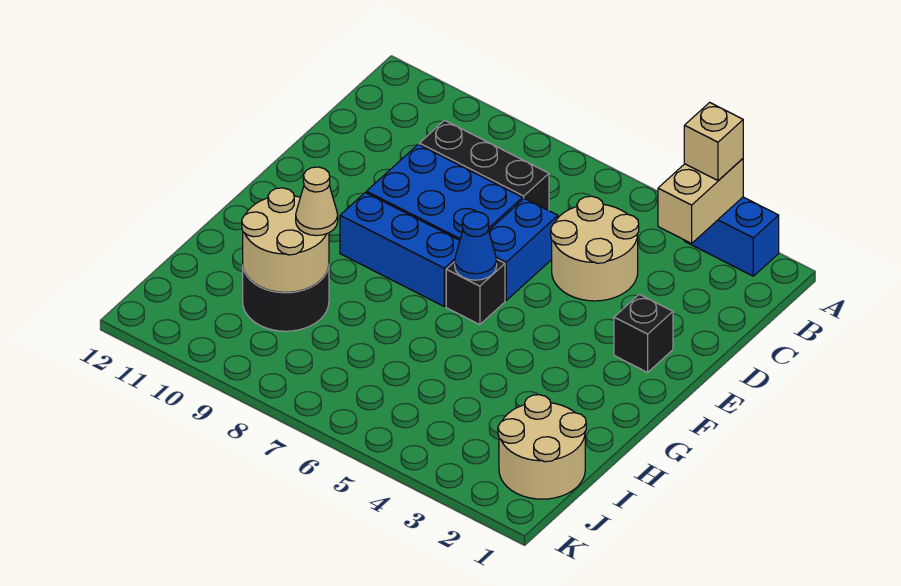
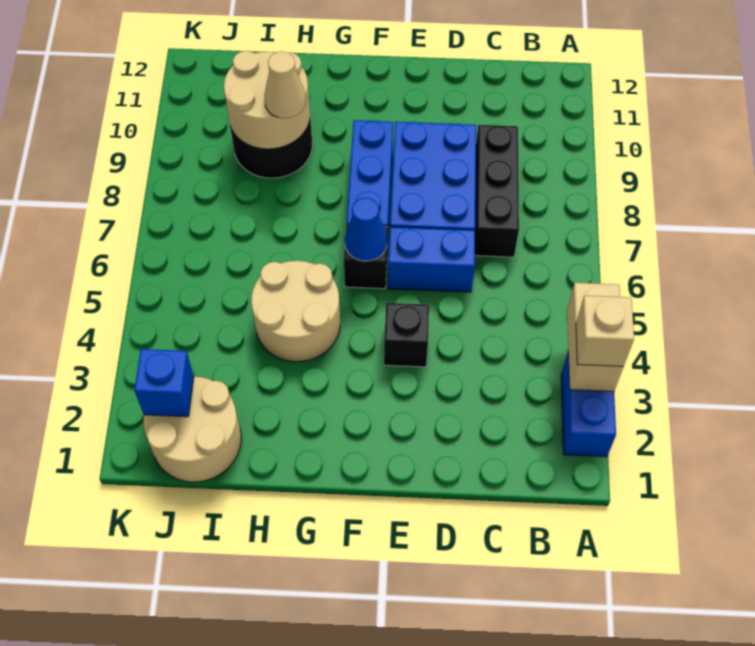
tan 1x2 brick [658,159,743,243] -> tan 1x2 brick turned to [567,283,623,391]
tan 2x2 round brick [551,196,639,301] -> tan 2x2 round brick moved to [251,261,340,362]
black 1x1 brick [614,294,673,372] -> black 1x1 brick moved to [384,303,429,367]
none -> blue 1x1 brick [134,349,194,417]

